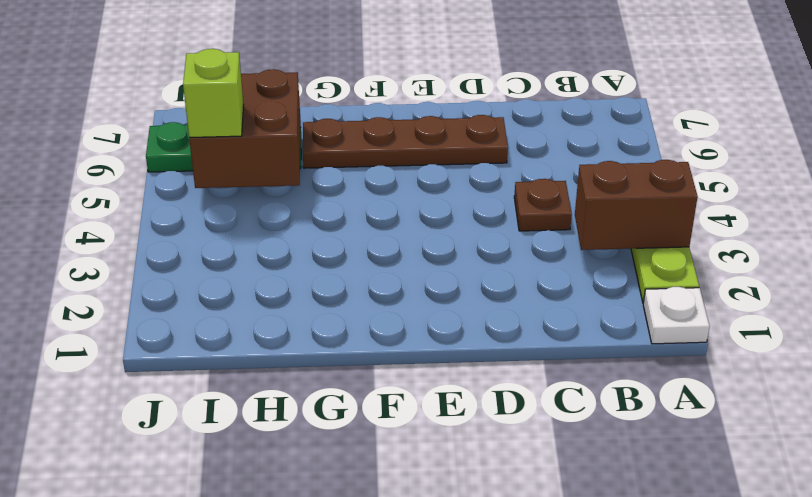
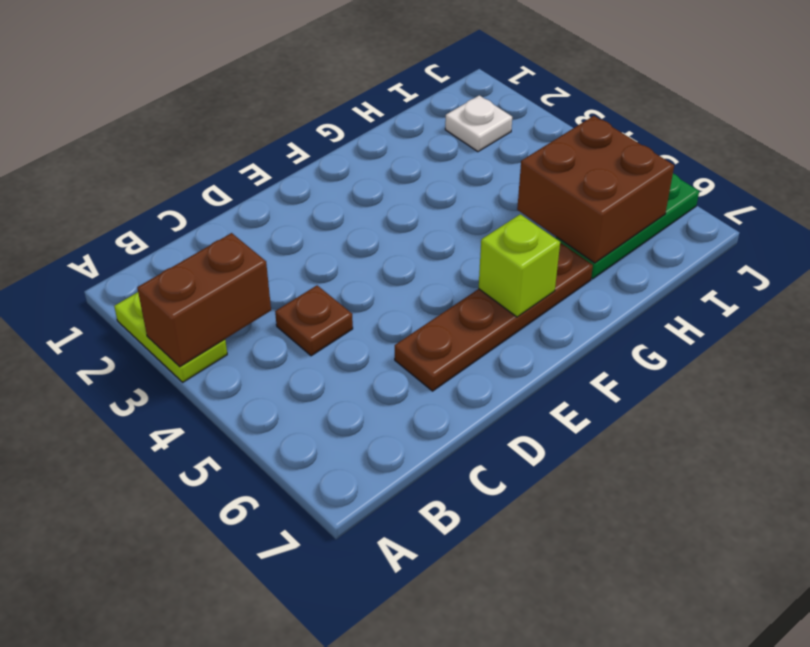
white 1x1 plate [643,287,710,344] -> white 1x1 plate moved to [445,95,512,152]
lime 1x1 brick [183,49,244,137] -> lime 1x1 brick moved to [479,214,560,317]

